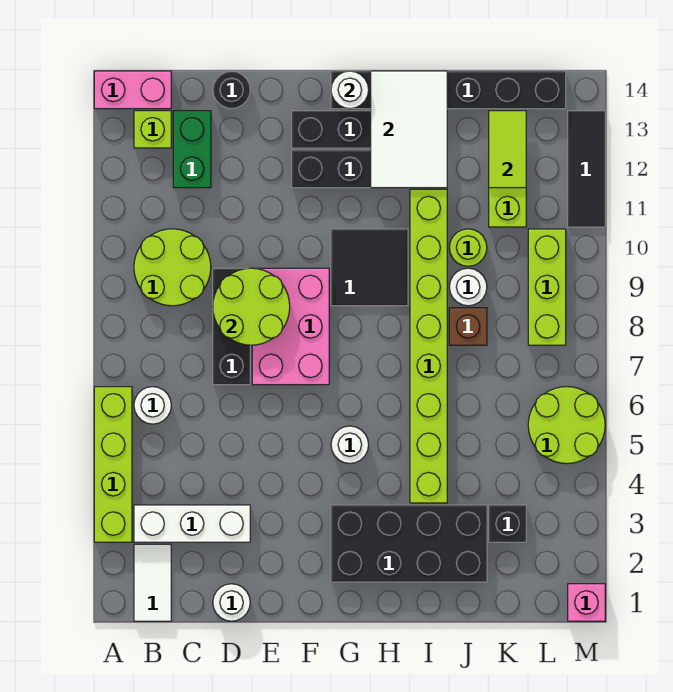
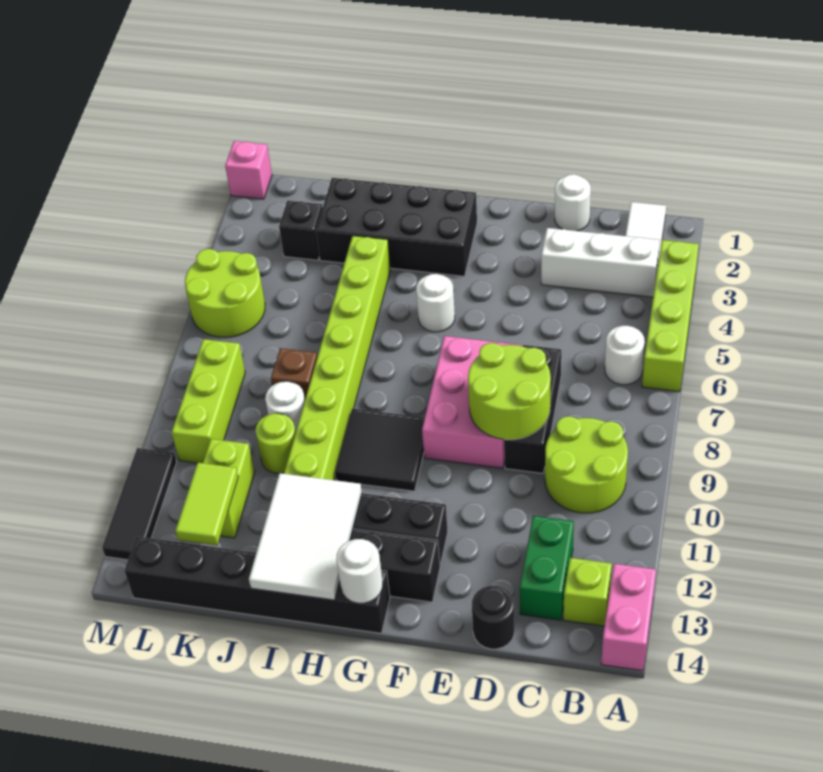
pink 1x2 brick [94,71,171,109] -> pink 1x2 brick turned to [601,564,656,671]

